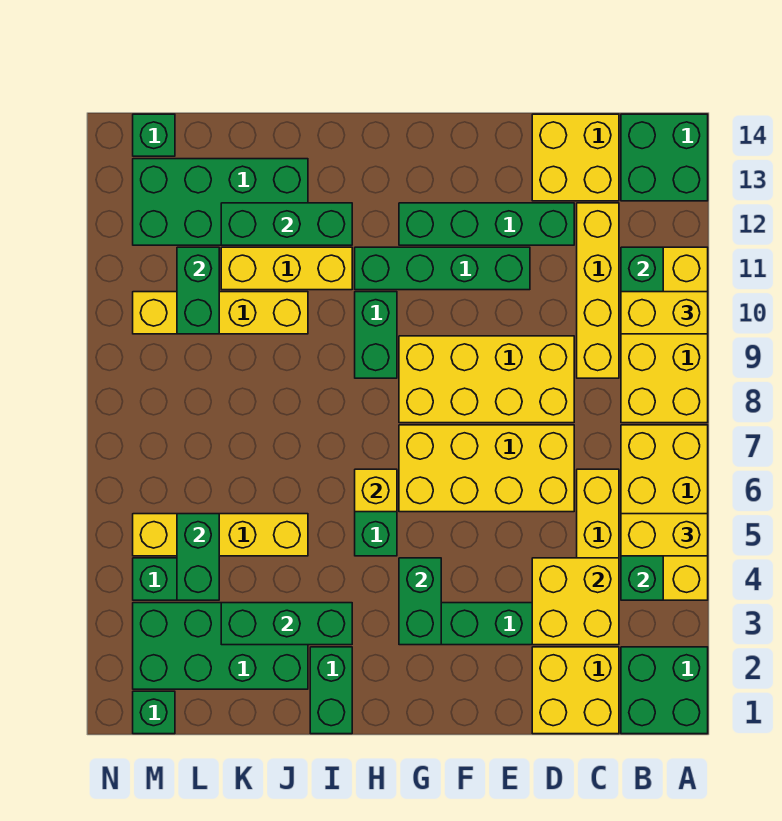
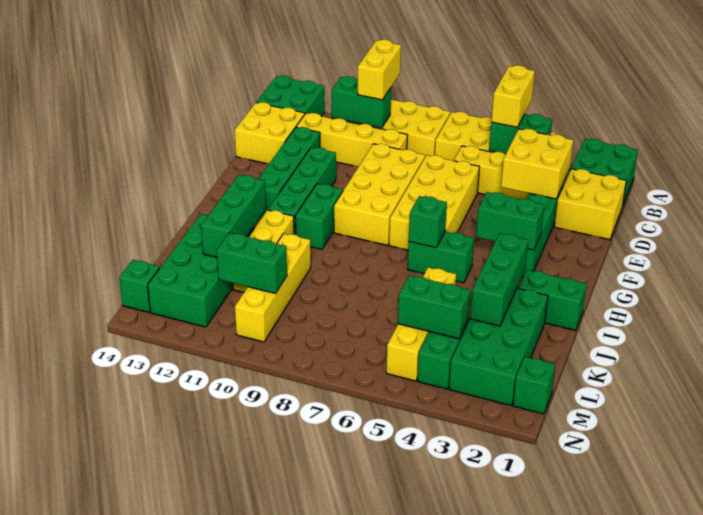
yellow 1x1 brick [355,469,397,512] -> green 1x1 brick [409,196,447,248]
green 1x2 brick [355,292,397,378] -> green 1x2 brick turned to [295,184,343,249]

